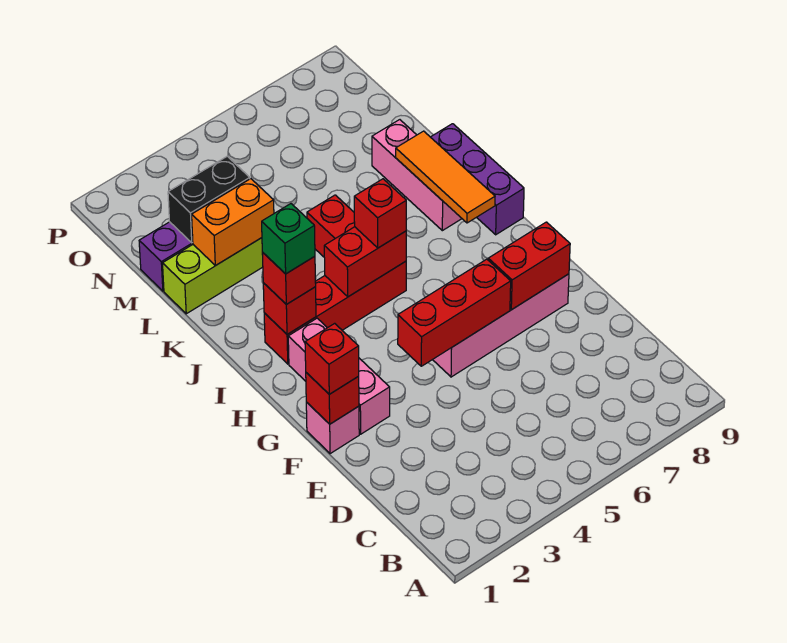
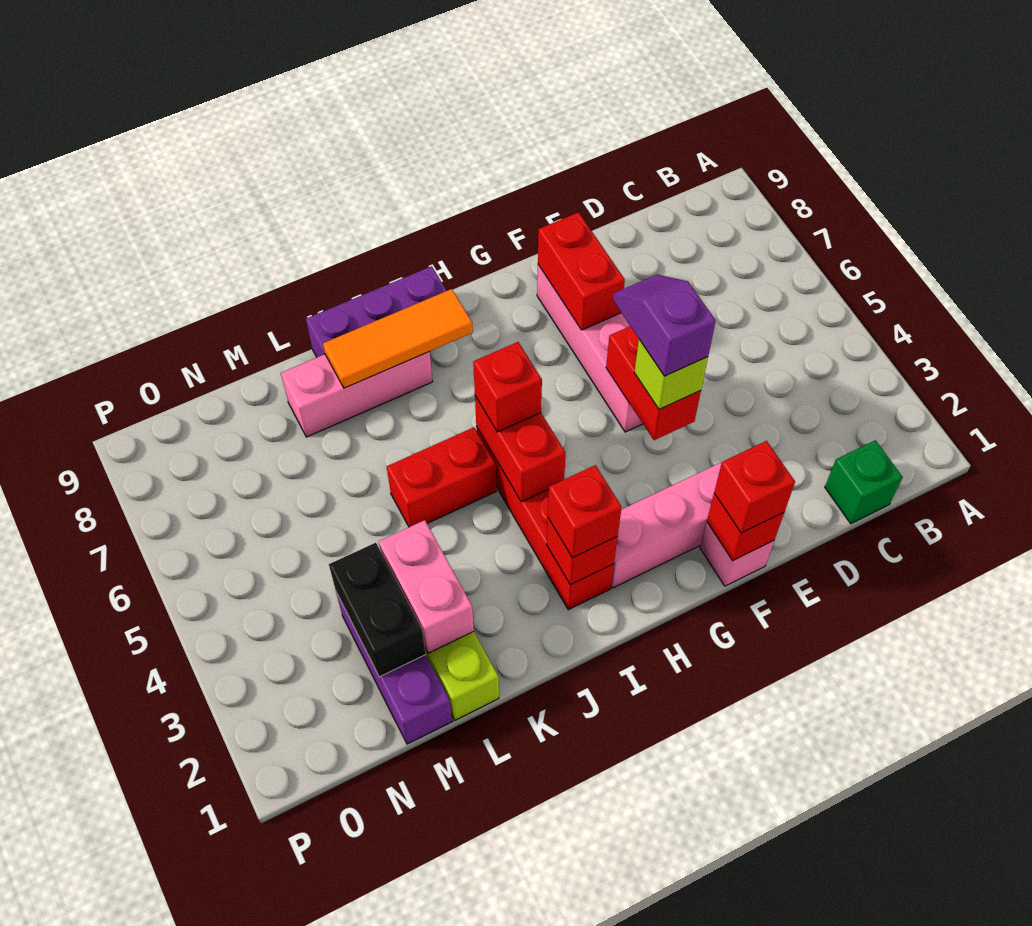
red 1x3 brick [398,259,511,366] -> red 1x2 brick [606,326,701,440]
none -> lime 1x1 brick [634,340,708,409]
none -> purple 1x2 slope [613,275,716,376]
green 1x1 brick [262,204,315,274] -> green 1x1 brick moved to [825,440,903,524]
orange 1x2 brick [192,179,274,265] -> pink 1x2 brick [378,520,474,653]

